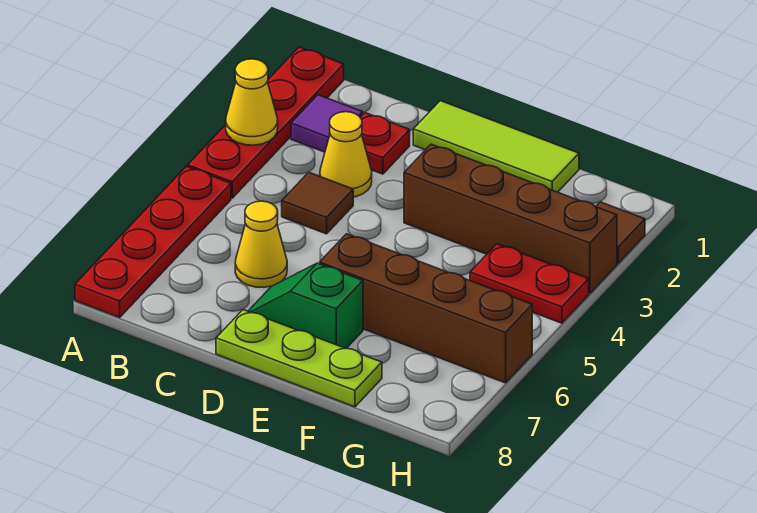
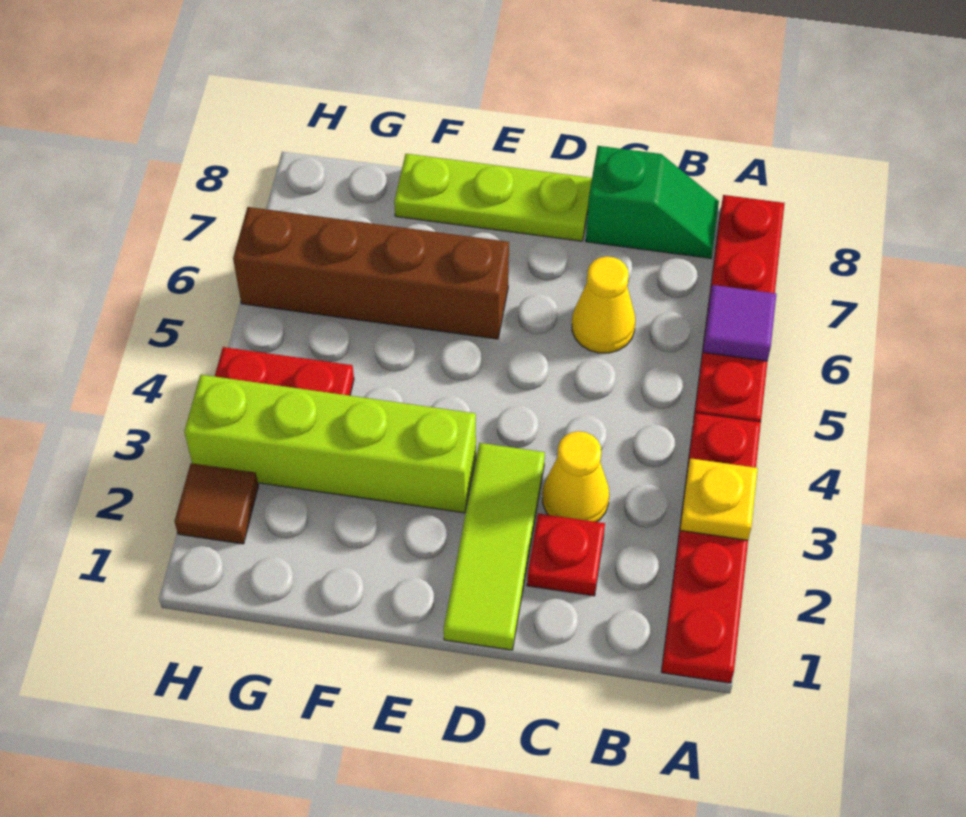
yellow 1x1 cone [226,59,278,145] -> yellow 1x1 plate [680,458,758,540]
purple 1x1 tile [291,95,363,152] -> purple 1x1 tile moved to [703,285,776,361]
brown 1x1 tile [282,172,353,234] -> none
lime 1x3 tile [413,101,579,192] -> lime 1x3 tile turned to [444,443,545,650]
green 1x2 slope [248,263,363,348] -> green 1x2 slope moved to [586,146,719,258]
brown 1x4 brick [404,144,617,293] -> lime 1x4 brick [184,375,476,513]

